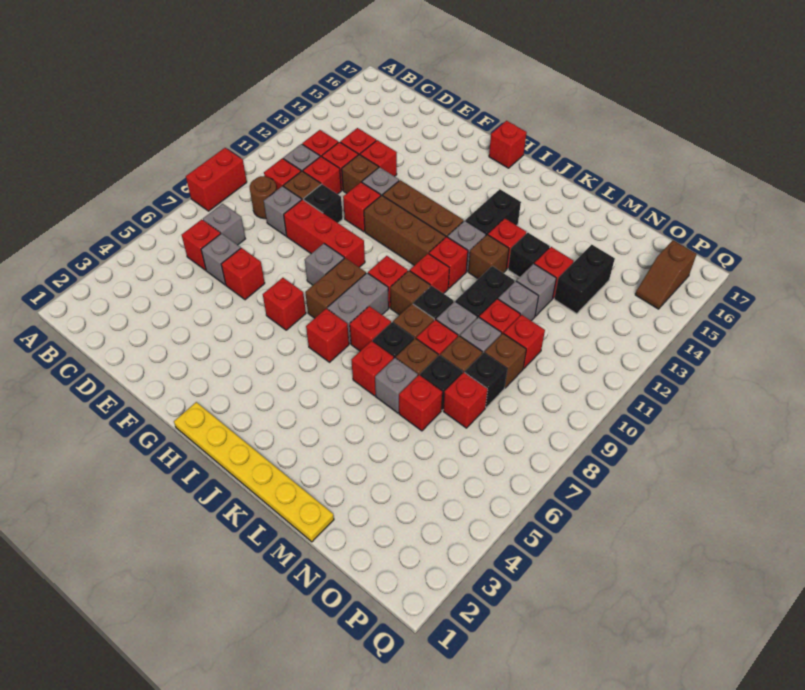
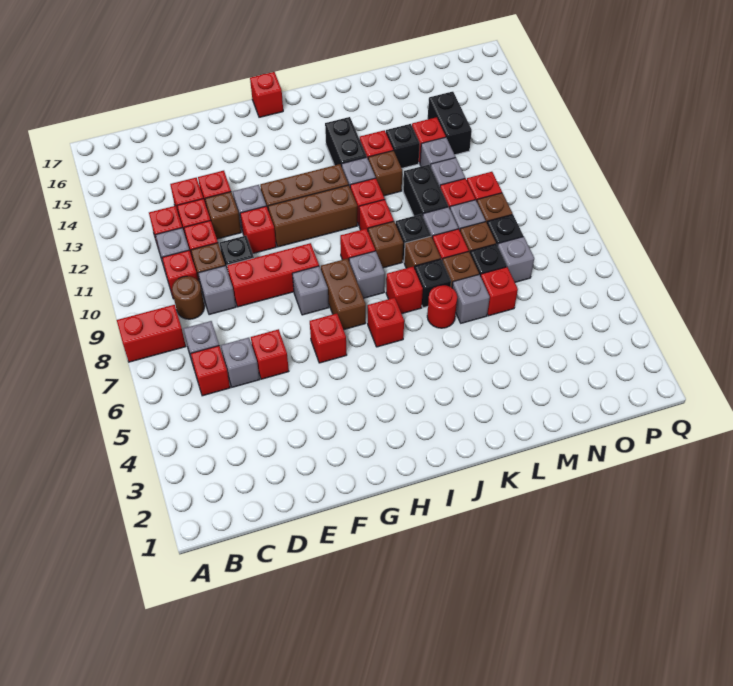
red 1x2 brick [186,148,247,211] -> red 1x2 brick turned to [117,305,186,362]
yellow 1x6 plate [174,402,334,542] -> none
grey 1x2 brick [327,273,389,344] -> grey 1x1 brick [349,251,385,298]
red 1x1 brick [352,341,394,396] -> red 1x1 round brick [427,285,457,328]
red 1x1 brick [443,372,488,428] -> grey 1x1 brick [498,237,534,282]
brown 1x2 slope [635,240,697,309] -> none

